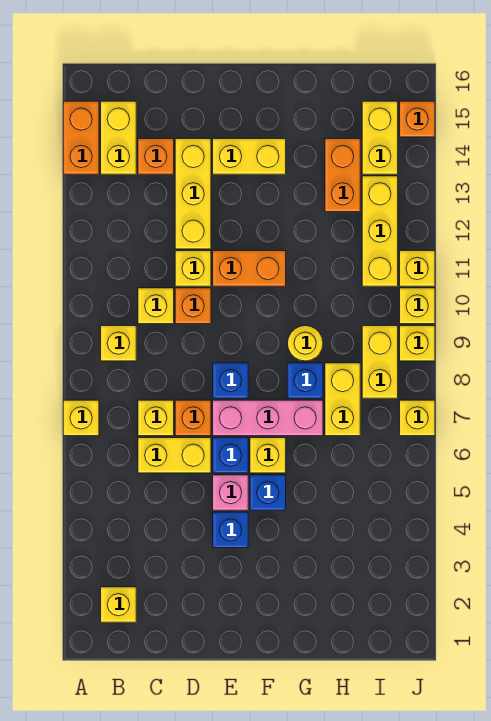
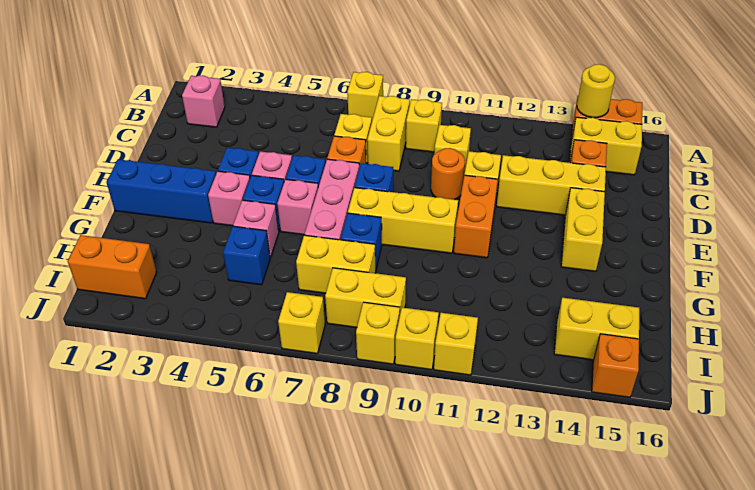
yellow 1x1 brick [101,587,136,622] -> pink 1x1 brick [182,75,225,127]
yellow 1x2 brick [138,438,211,473] -> yellow 1x2 brick moved to [367,96,410,171]
orange 1x1 brick [175,288,211,324] -> orange 1x1 round brick [431,148,465,200]
none -> blue 1x3 brick [107,159,216,223]
none -> pink 1x1 brick [208,171,250,226]
yellow 1x1 brick [250,438,286,473] -> pink 1x1 brick [277,179,318,235]
none -> pink 1x1 brick [233,200,279,258]
yellow 1x1 round brick [288,326,323,361] -> yellow 1x1 round brick moved to [577,64,615,118]
none -> blue 1x1 brick [223,226,270,285]
orange 1x2 brick [325,139,360,212] -> orange 1x2 brick moved to [68,235,157,299]
yellow 1x3 brick [362,176,398,286] -> yellow 1x3 brick moved to [348,188,458,253]

